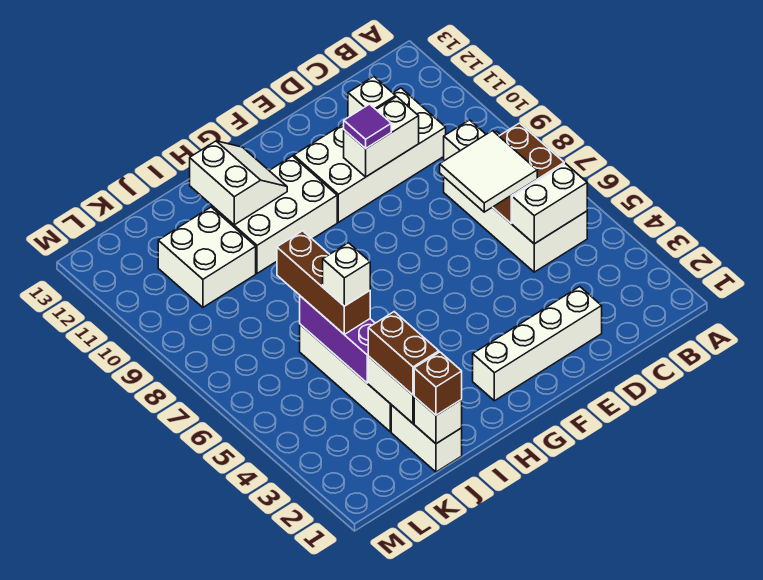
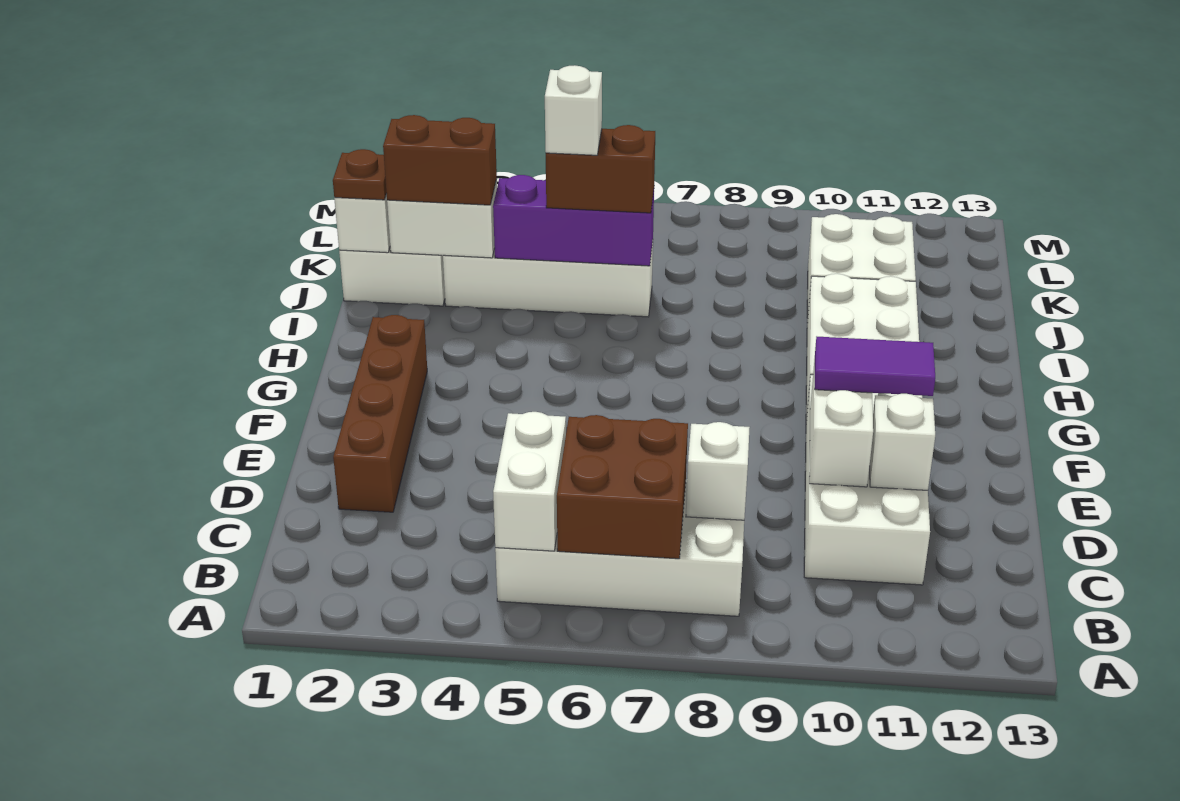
white 2x2 tile [440,131,537,212] -> none
white 1x4 brick [473,287,602,401] -> brown 1x4 brick [333,315,427,512]
purple 1x1 tile [344,104,391,149] -> purple 1x2 tile [815,337,935,396]
white 2x2 slope [190,141,287,225] -> none
brown 1x1 brick [414,352,462,415] -> brown 1x1 plate [333,149,387,200]
brown 1x3 brick [277,231,370,334] -> brown 1x2 brick [546,125,655,213]

